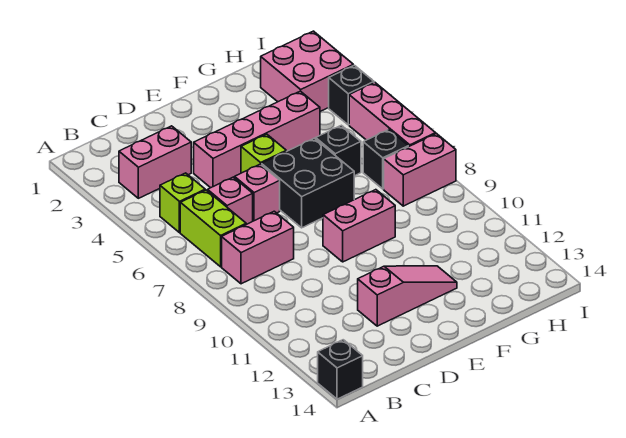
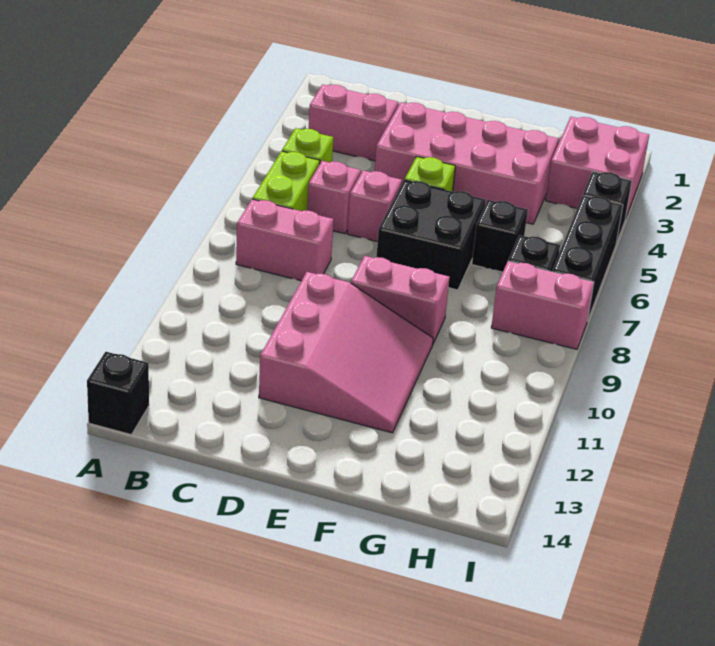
pink 1x4 brick [194,91,320,188] -> pink 2x4 brick [375,102,559,224]
pink 1x3 slope [358,266,457,326] -> pink 3x3 slope [259,272,433,433]
pink 1x3 brick [349,83,436,147] -> black 1x3 brick [552,195,623,321]

